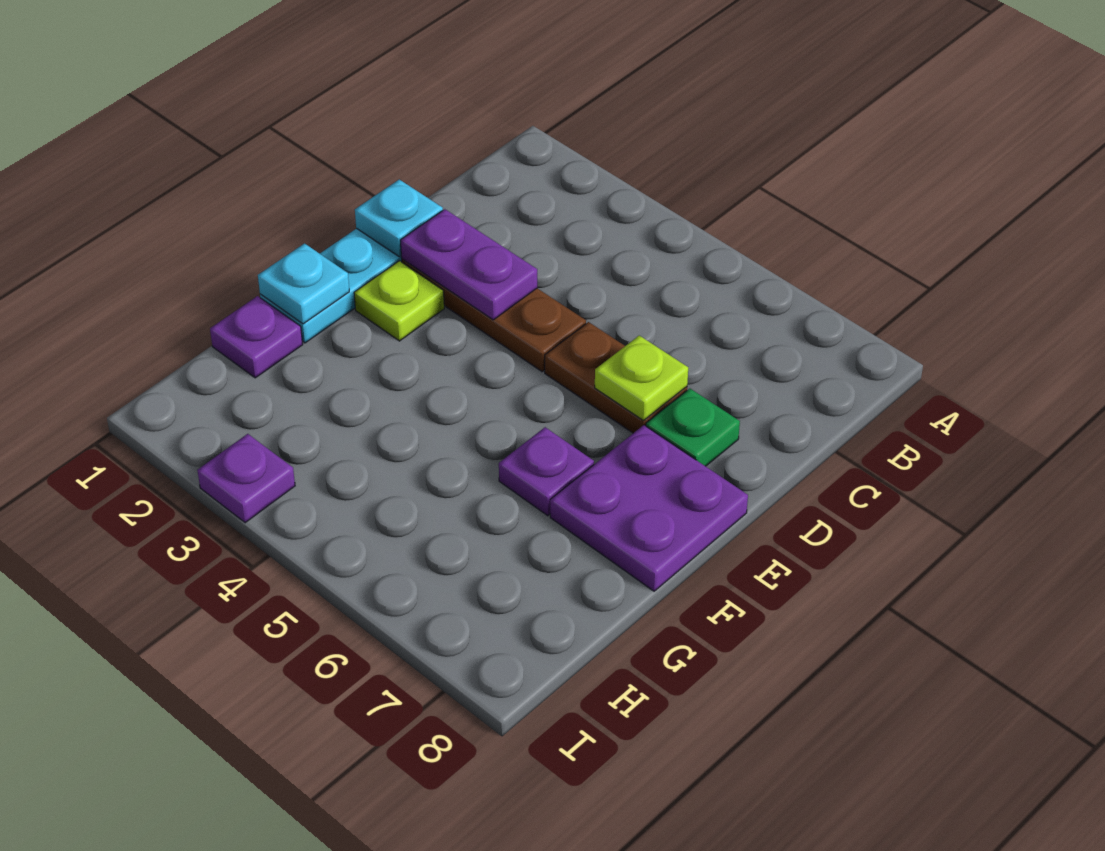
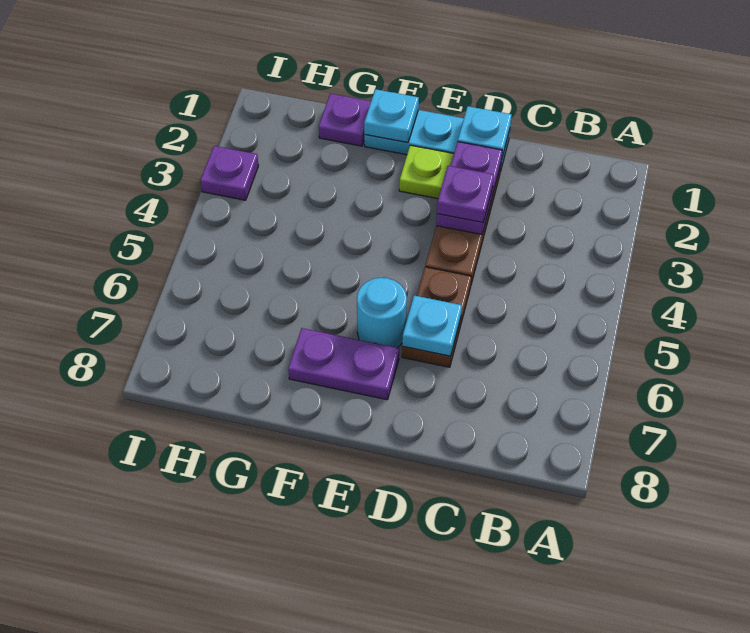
lime 1x1 plate [595,336,688,421] -> cyan 1x1 plate [402,296,462,356]
green 1x1 plate [646,388,740,466] -> none
none -> cyan 1x1 round brick [357,278,407,348]
purple 2x2 plate [550,425,748,591] -> purple 1x2 plate [288,328,399,400]
purple 1x1 plate [499,427,594,516] -> purple 1x1 plate moved to [437,166,494,223]

